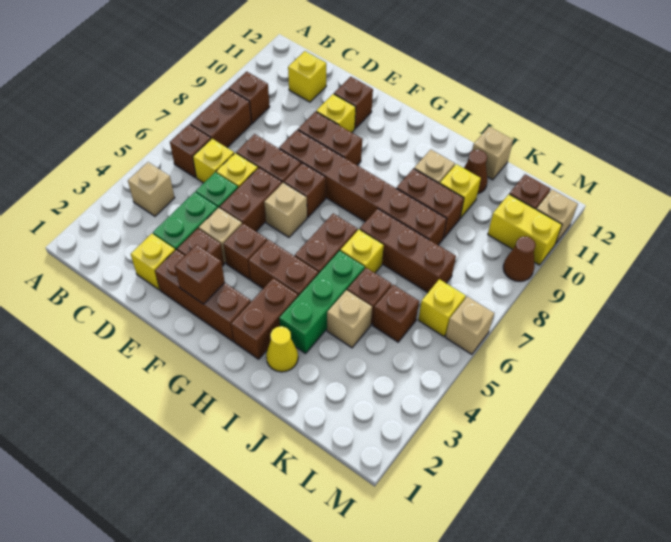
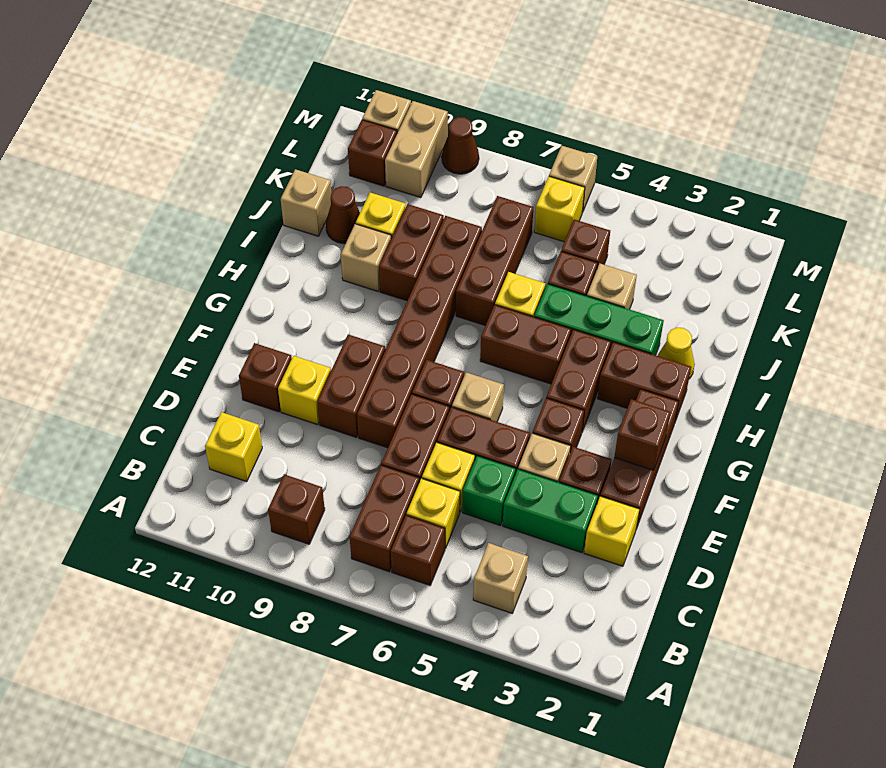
brown 1x2 brick [190,89,251,147] -> brown 1x2 brick turned to [350,465,419,572]
yellow 1x2 brick [488,194,562,265] -> tan 1x2 brick [385,101,448,198]

